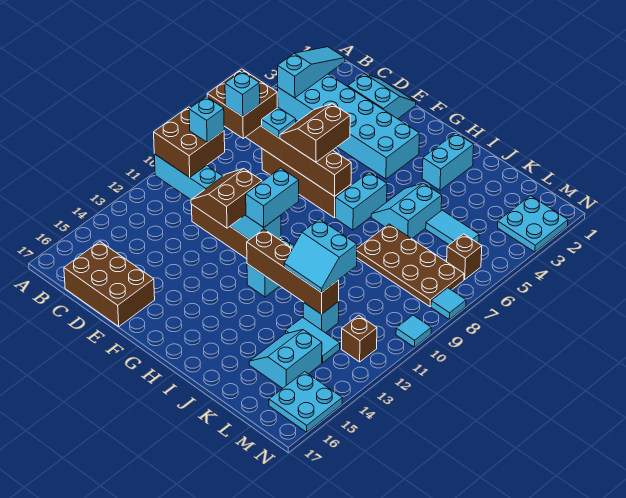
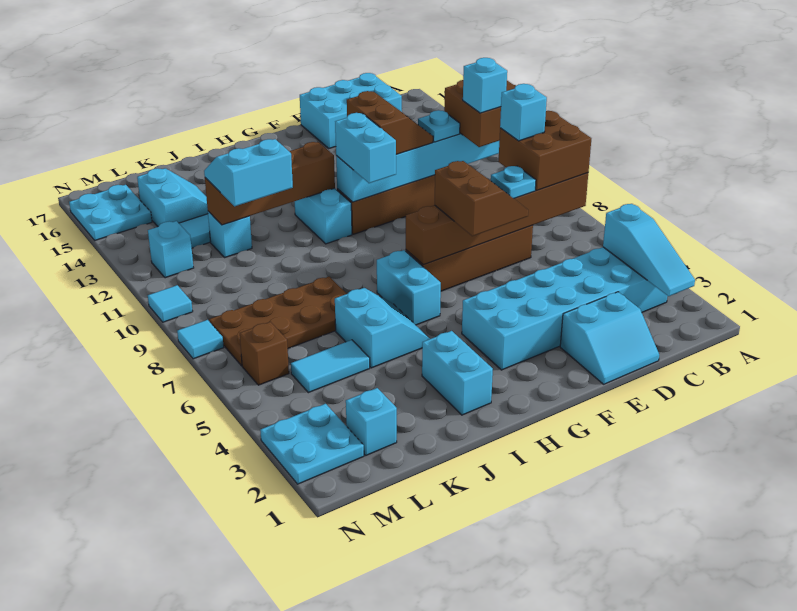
brown 2x3 brick [64,242,155,326] -> cyan 2x3 brick [300,73,402,148]
none -> cyan 1x1 plate [418,110,460,142]
none -> cyan 1x1 brick [346,388,397,455]
brown 1x1 brick [341,315,377,362] -> cyan 1x1 brick [148,221,194,278]

